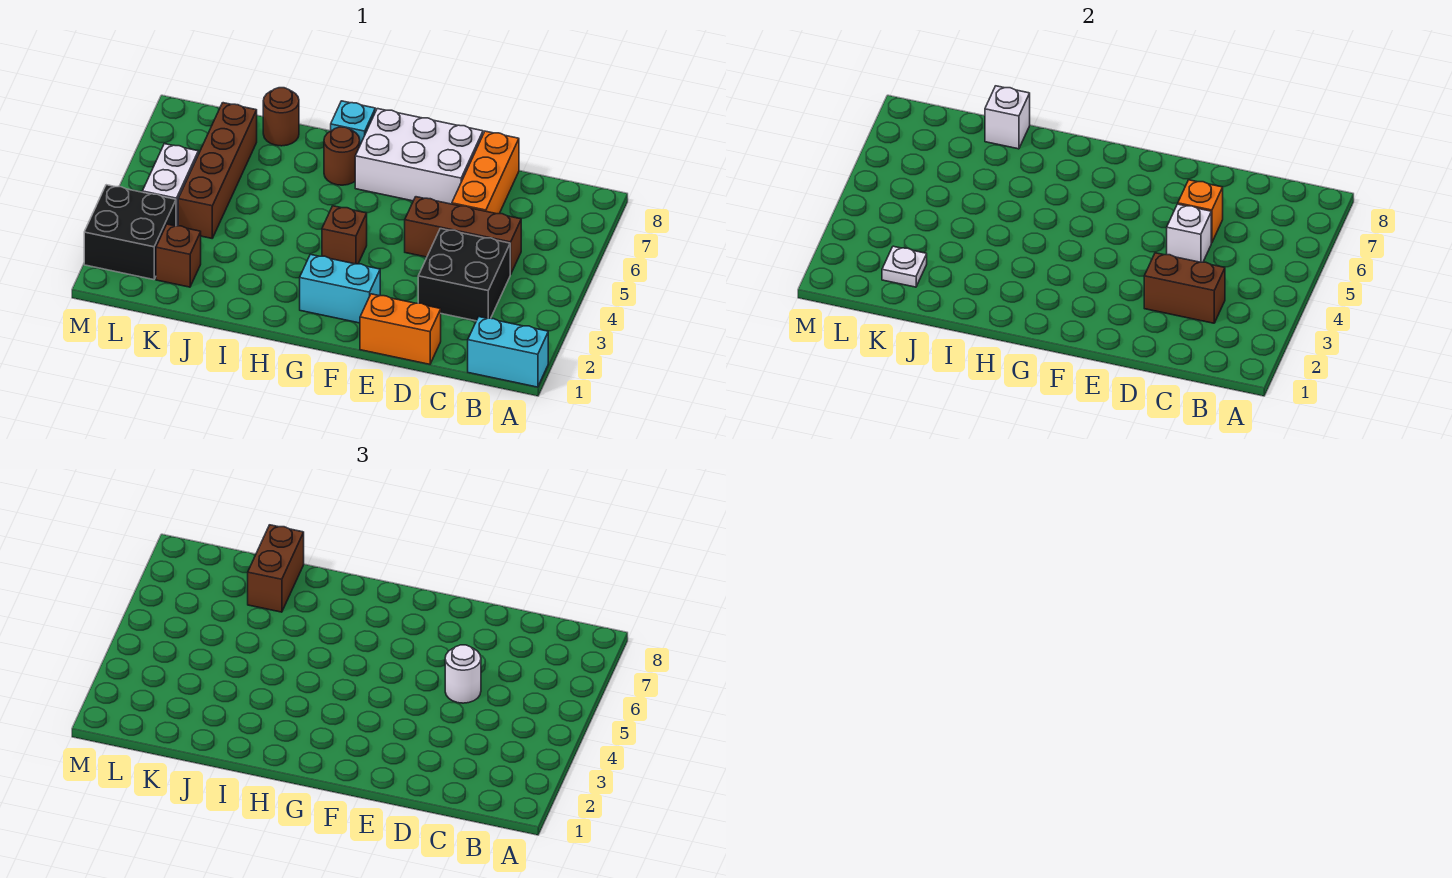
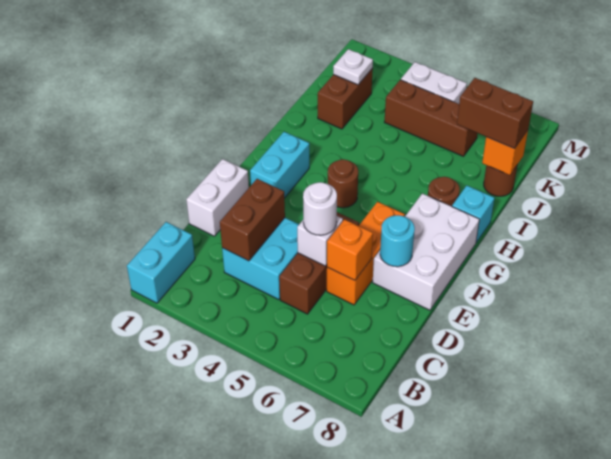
black 2x2 brick [418,229,511,321] -> cyan 2x2 brick [222,218,299,300]
orange 1x2 brick [360,294,441,364] -> white 1x2 brick [186,159,249,236]
orange 1x3 brick [452,131,519,214] -> orange 1x3 brick turned to [327,202,405,305]
none -> cyan 1x1 round brick [380,215,415,267]
brown 1x1 brick [322,206,367,264] -> brown 1x1 round brick [328,159,358,208]
white 1x1 brick [985,86,1030,149] -> orange 1x1 brick [482,130,528,175]
brown 1x1 brick [156,224,201,287] -> brown 1x2 brick [318,68,373,129]
brown 1x4 brick [178,103,257,238] -> brown 1x3 brick [385,80,478,156]
black 2x2 brick [84,185,176,280] -> none

